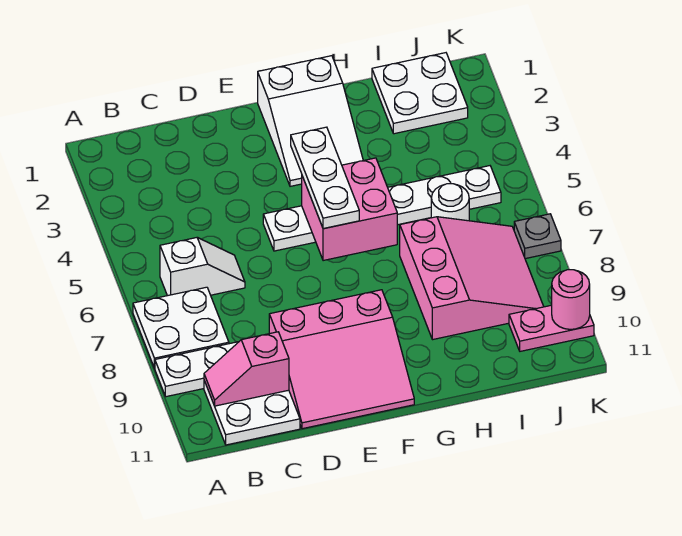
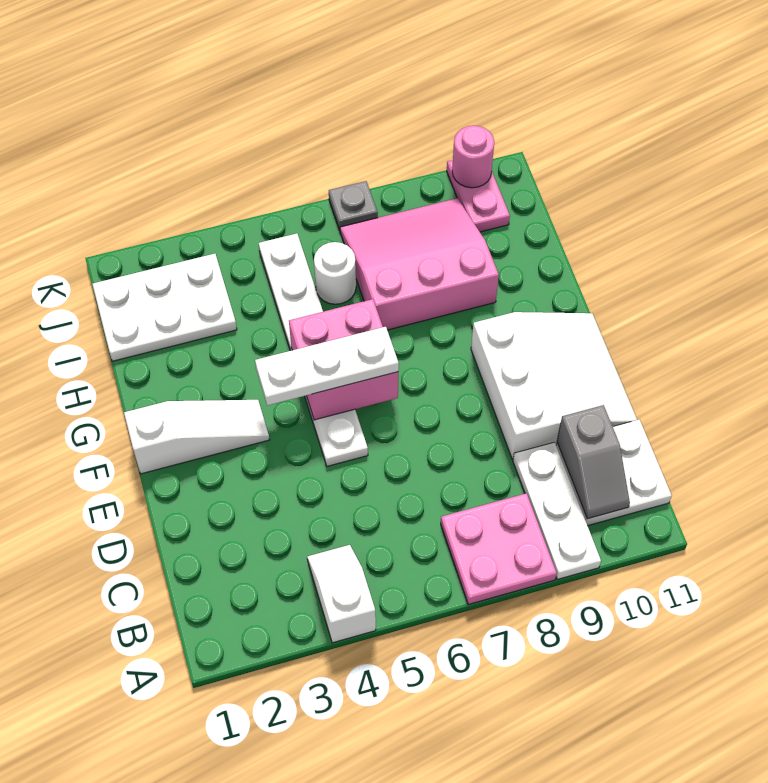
white 2x2 plate [133,287,229,368] -> pink 2x2 plate [441,493,557,604]
white 1x2 slope [160,238,245,296] -> white 1x2 slope moved to [307,545,376,643]
pink 1x2 slope [204,332,289,406] -> grey 1x2 slope [557,405,630,519]
pink 3x3 slope [269,290,414,429] -> white 3x3 slope [471,312,637,459]
white 2x3 slope [258,56,363,186] -> white 1x3 slope [124,400,269,474]
white 2x2 plate [372,53,468,134] -> white 2x3 plate [93,254,237,361]

